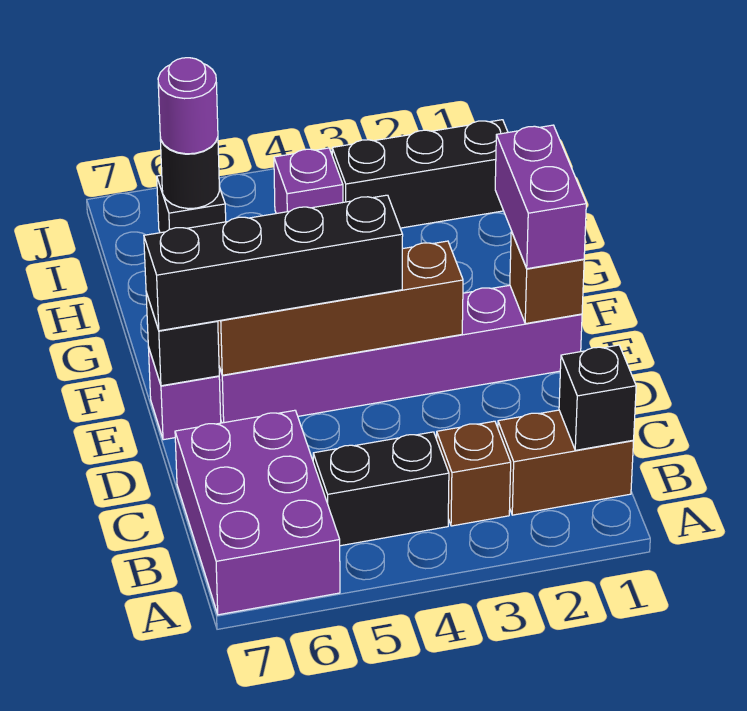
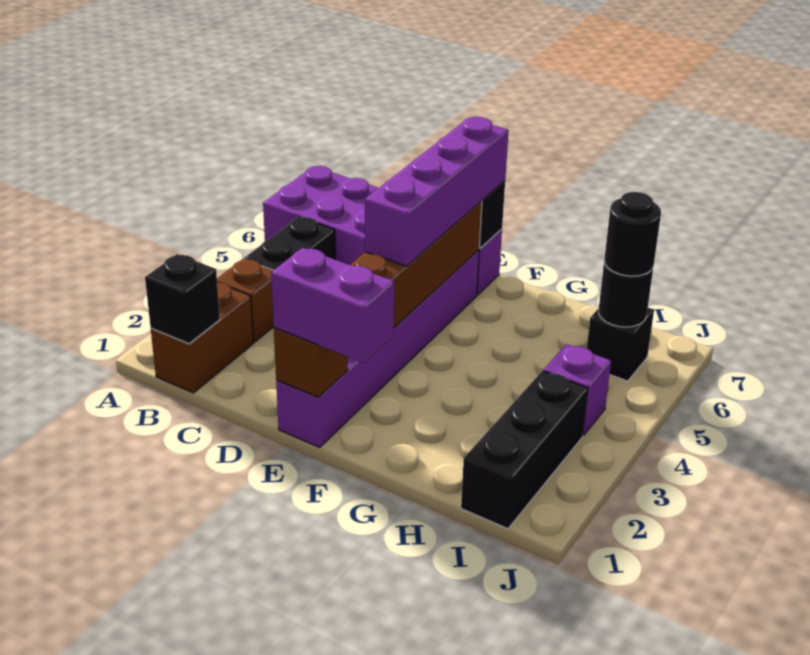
black 1x4 brick [144,195,403,331] -> purple 1x4 brick [365,117,509,266]
purple 1x1 round brick [158,58,218,154] -> black 1x1 round brick [604,192,661,276]

